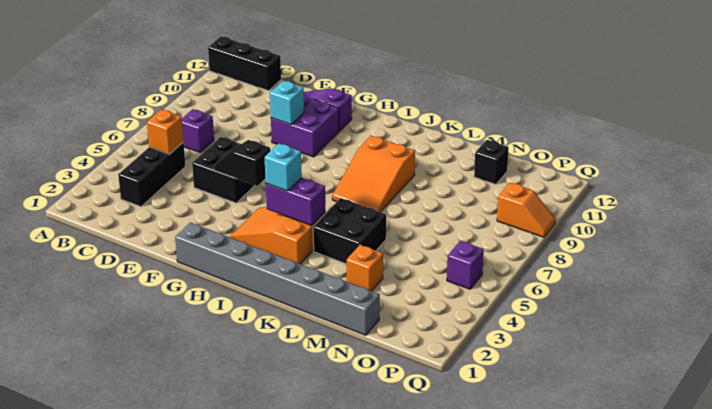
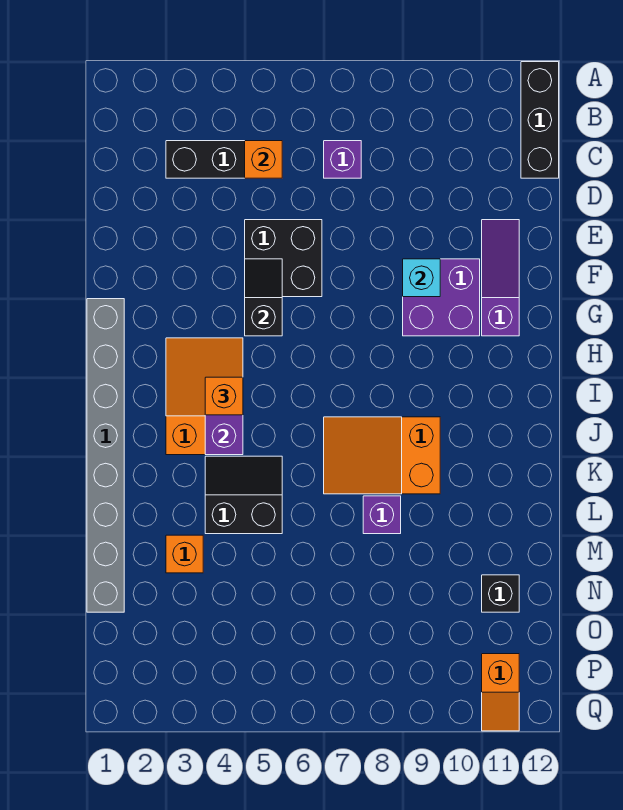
cyan 1x1 brick [265,144,302,191] -> orange 1x1 brick [205,377,243,415]
black 2x2 brick [313,198,386,264] -> black 2x2 slope [205,456,282,534]
purple 1x1 brick [447,241,484,289] -> purple 1x1 brick moved to [363,496,401,534]
orange 1x2 slope [497,183,555,237] -> orange 1x2 slope moved to [482,654,519,731]

